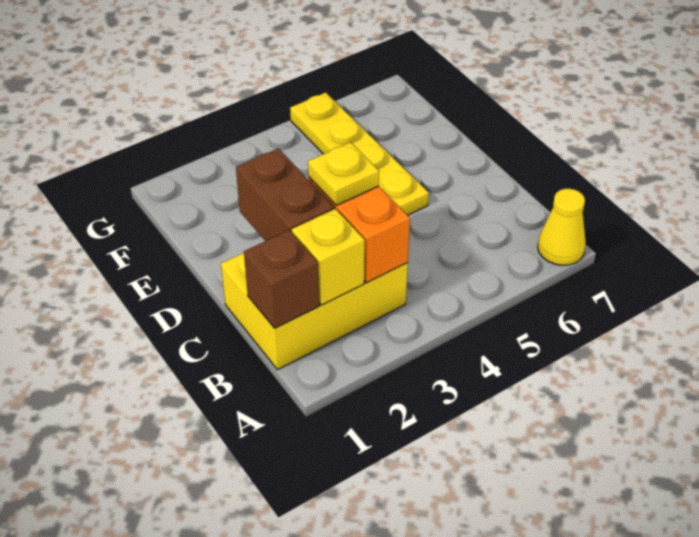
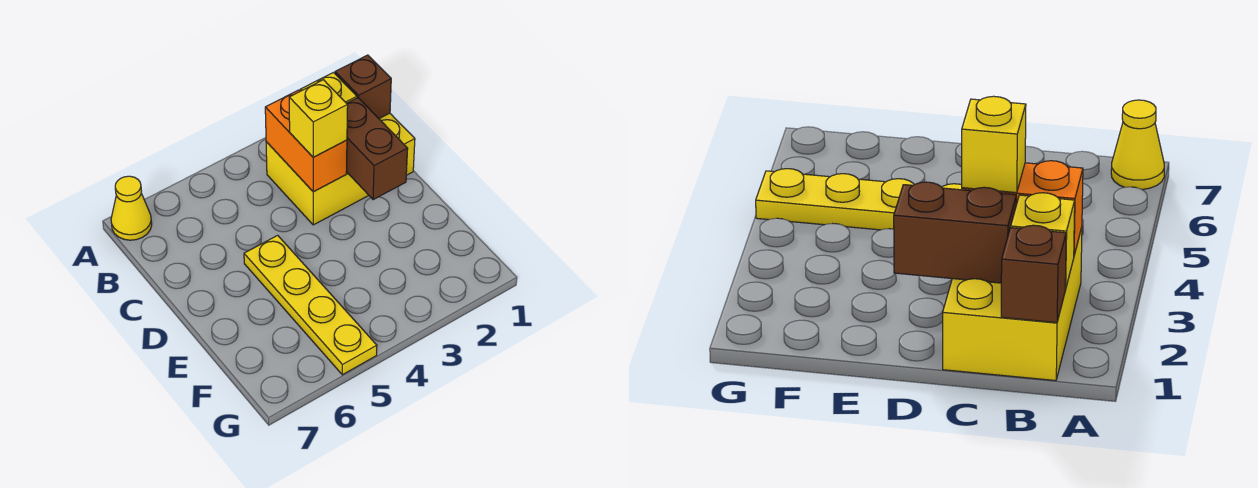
yellow 1x1 plate [308,142,379,205] -> yellow 1x1 brick [289,80,348,157]

